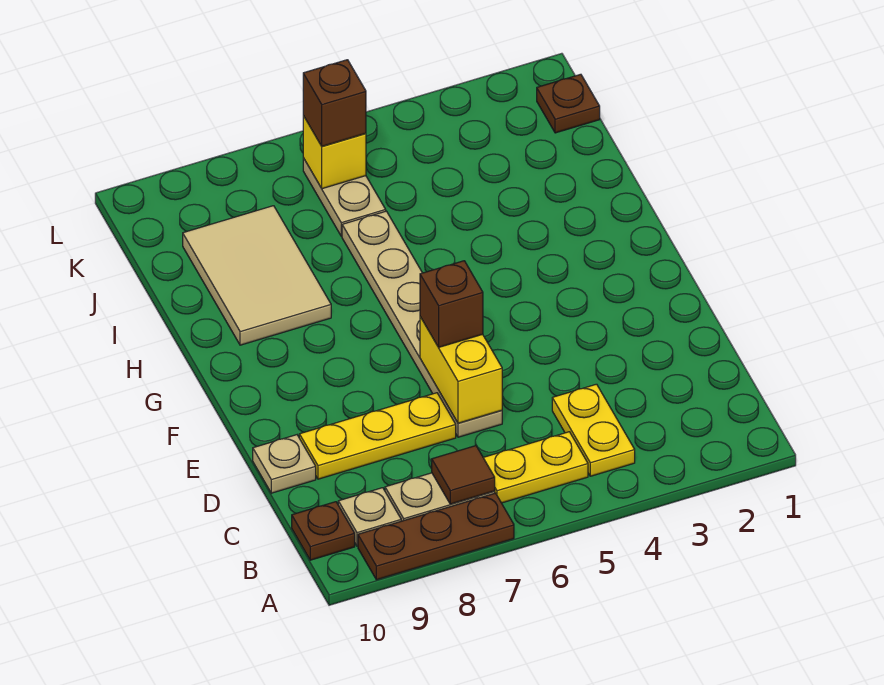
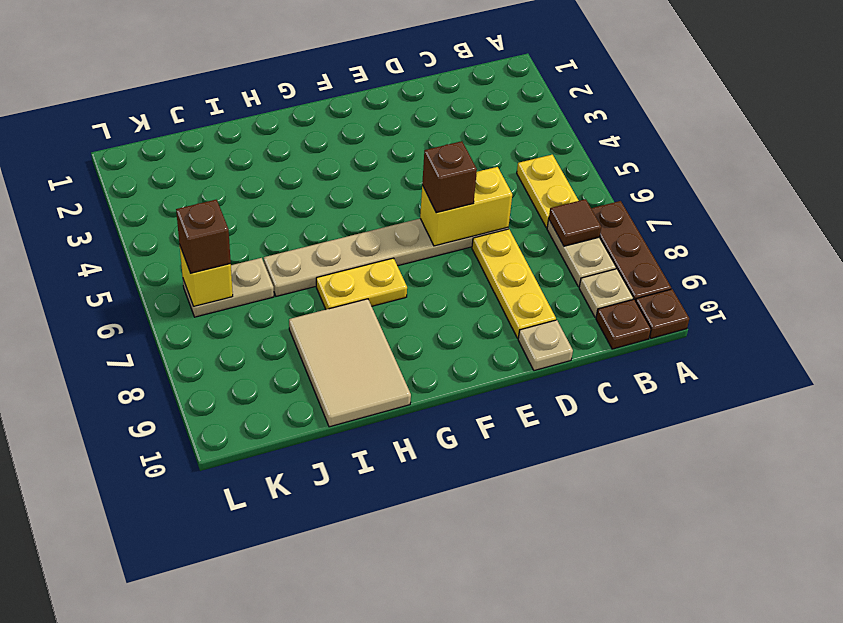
yellow 1x2 plate [552,384,635,476] -> yellow 1x2 plate moved to [316,258,407,309]
tan 2x3 tile [183,206,331,345] -> tan 2x3 tile turned to [289,299,411,427]
brown 1x1 plate [537,74,600,133] -> brown 1x1 plate moved to [636,289,689,338]

